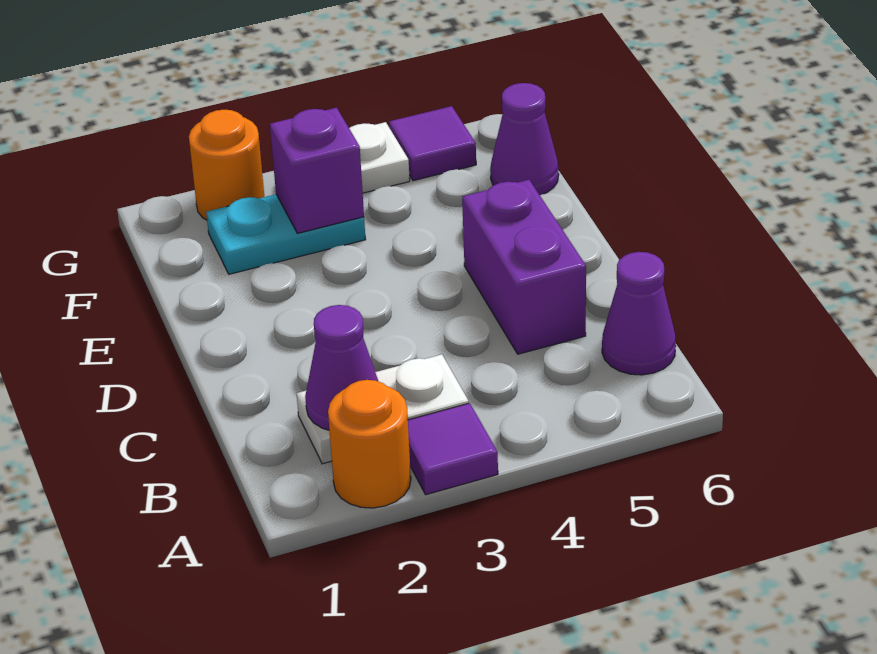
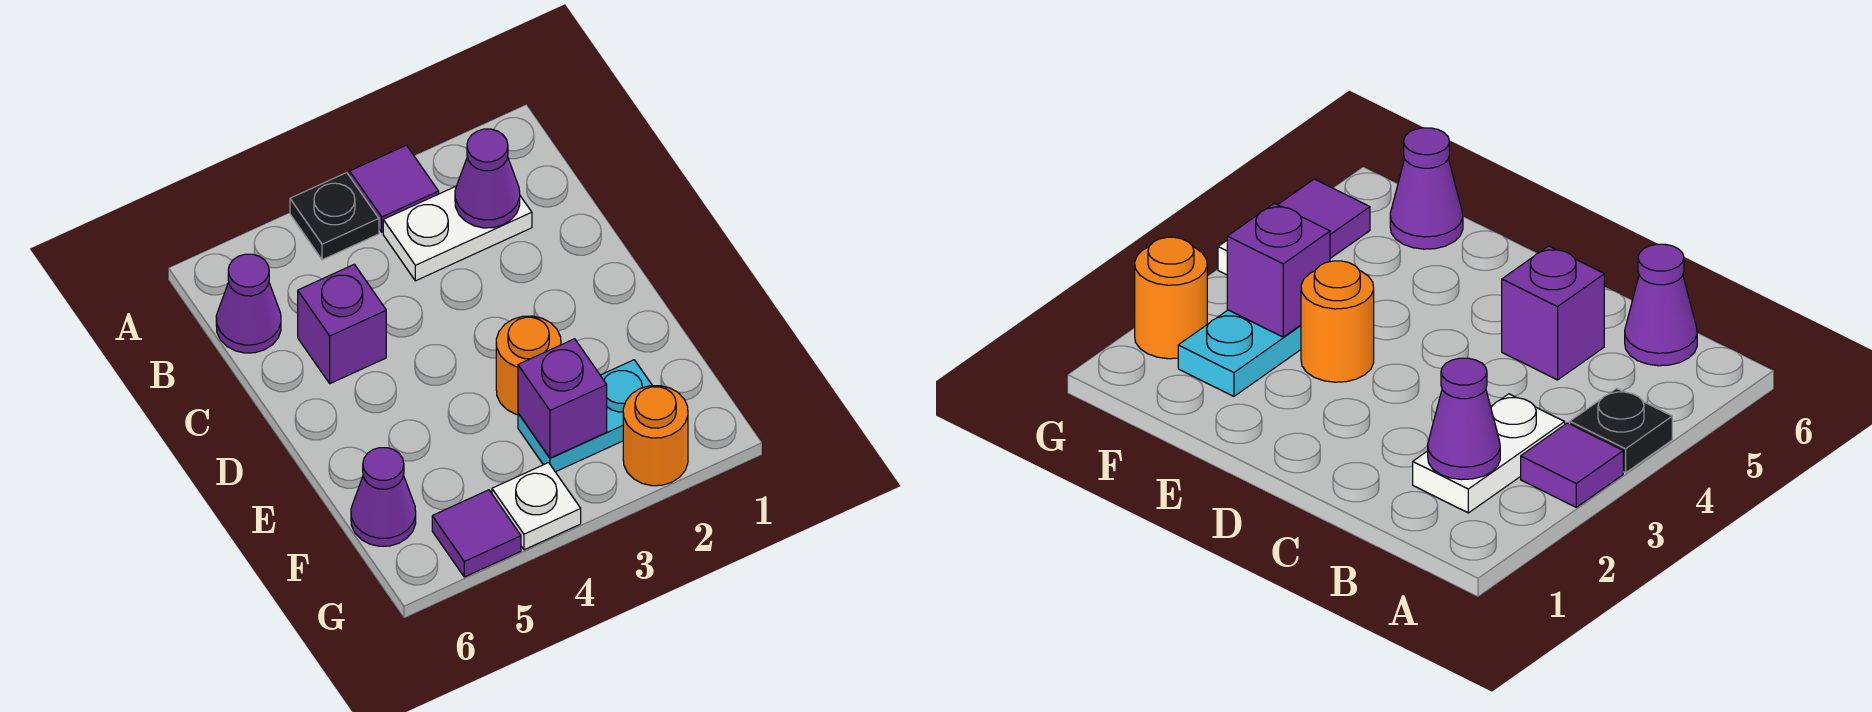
orange 1x1 round brick [328,380,411,508] -> orange 1x1 round brick moved to [496,316,561,415]
none -> black 1x1 plate [290,173,379,260]
purple 1x2 brick [462,180,586,354] -> purple 1x1 brick [298,264,386,384]

